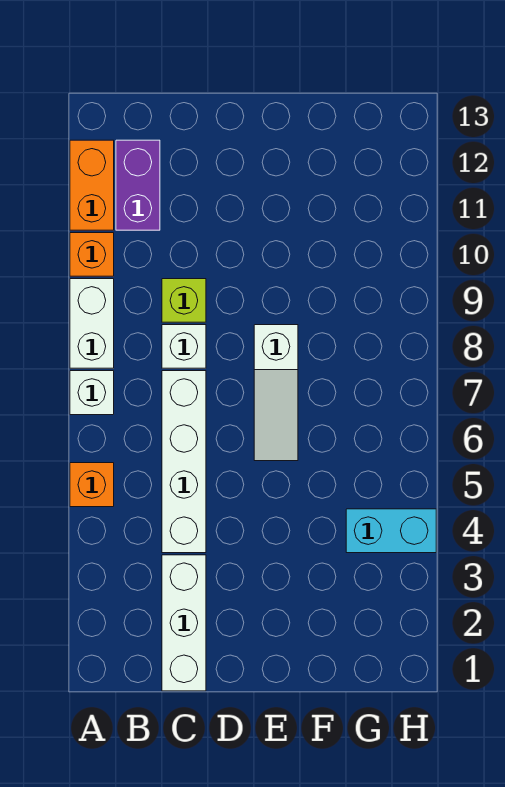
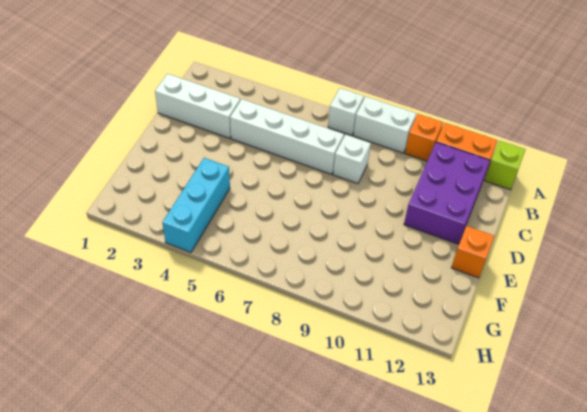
orange 1x1 brick [70,463,114,507] -> orange 1x1 brick moved to [451,226,494,278]
purple 1x2 brick [116,140,160,230] -> purple 2x3 brick [404,142,490,244]
lime 1x1 brick [162,279,206,322] -> lime 1x1 brick moved to [485,141,525,190]
white 1x3 slope [254,325,298,461] -> none
cyan 1x2 brick [346,509,436,553] -> cyan 1x3 brick [162,158,230,252]

